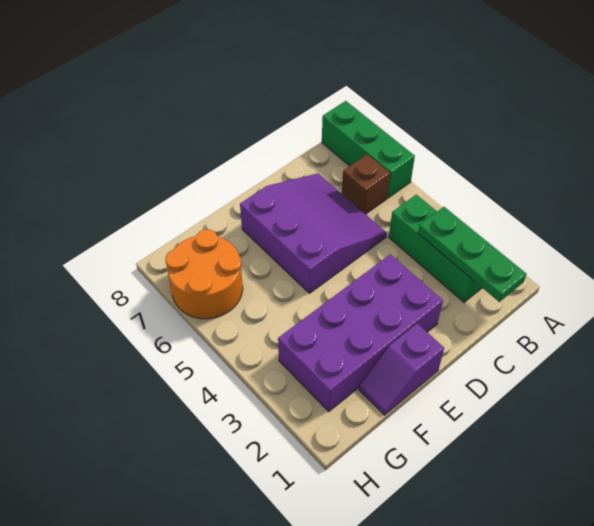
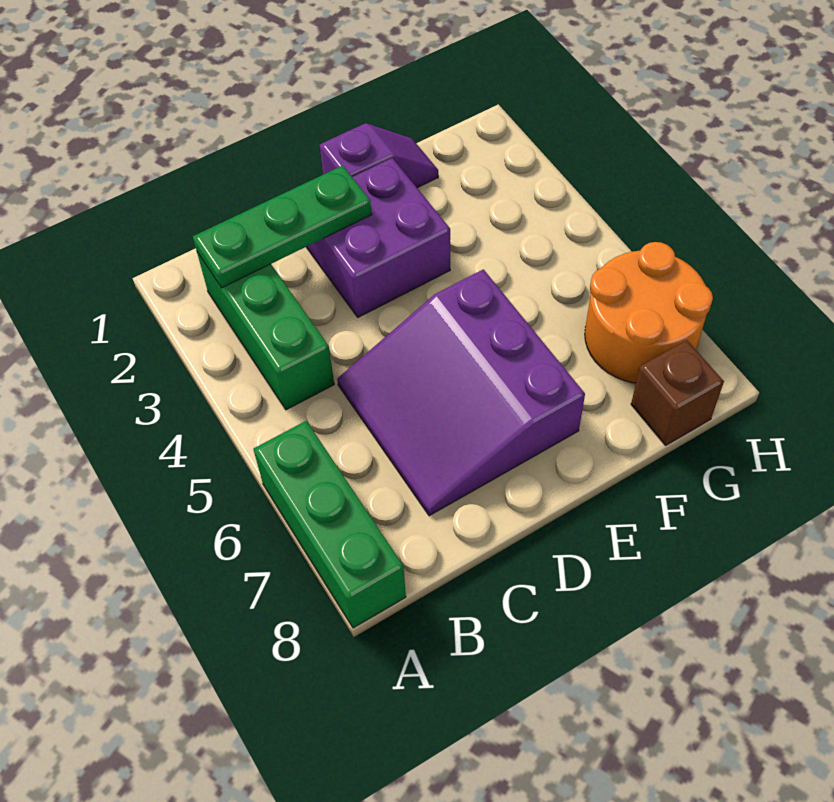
green 1x3 plate [418,207,527,302] -> green 1x3 plate turned to [193,166,372,288]
brown 1x1 brick [342,154,390,214] -> brown 1x1 brick moved to [631,340,724,445]
purple 2x4 brick [278,254,443,411] -> purple 2x2 brick [306,158,450,317]

